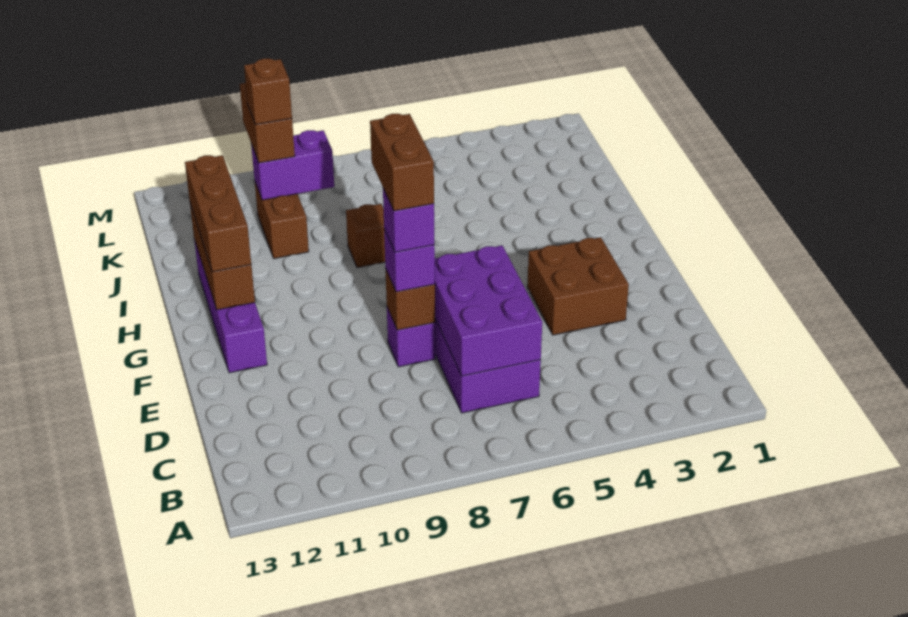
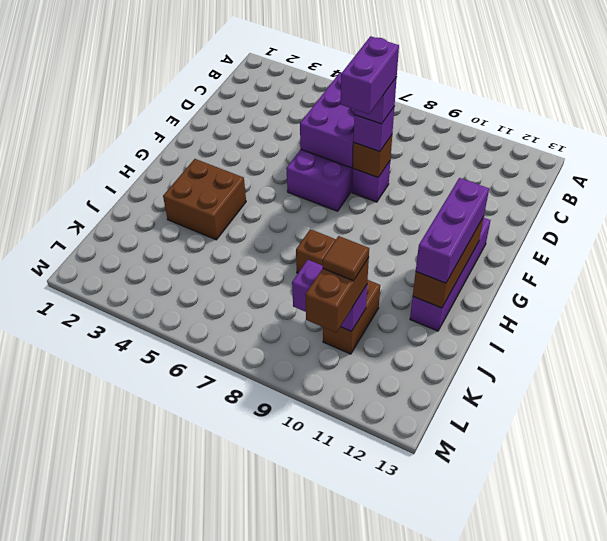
brown 2x2 brick [527,237,629,335] -> brown 2x2 brick moved to [163,159,246,240]
brown 1x2 brick [370,114,434,211] -> purple 1x2 brick [341,36,399,114]
brown 1x3 brick [185,155,251,272] -> purple 1x3 brick [416,178,489,283]
brown 1x1 brick [244,58,292,124] -> brown 1x1 tile [323,236,369,281]

